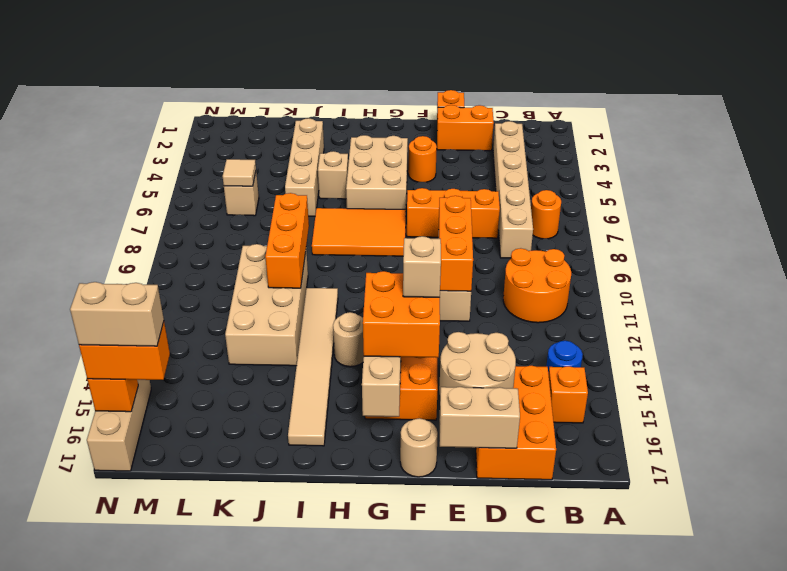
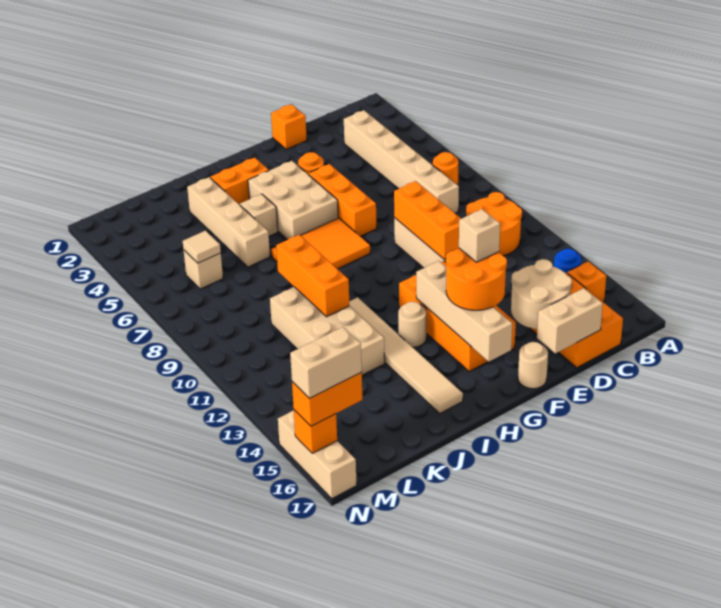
orange 1x2 brick [437,105,494,151] -> orange 1x2 brick moved to [210,157,269,205]
orange 1x3 brick [407,188,500,238] -> orange 1x3 brick turned to [308,164,377,236]
orange 2x2 brick [363,271,440,358] -> orange 2x2 round brick [446,248,507,310]

